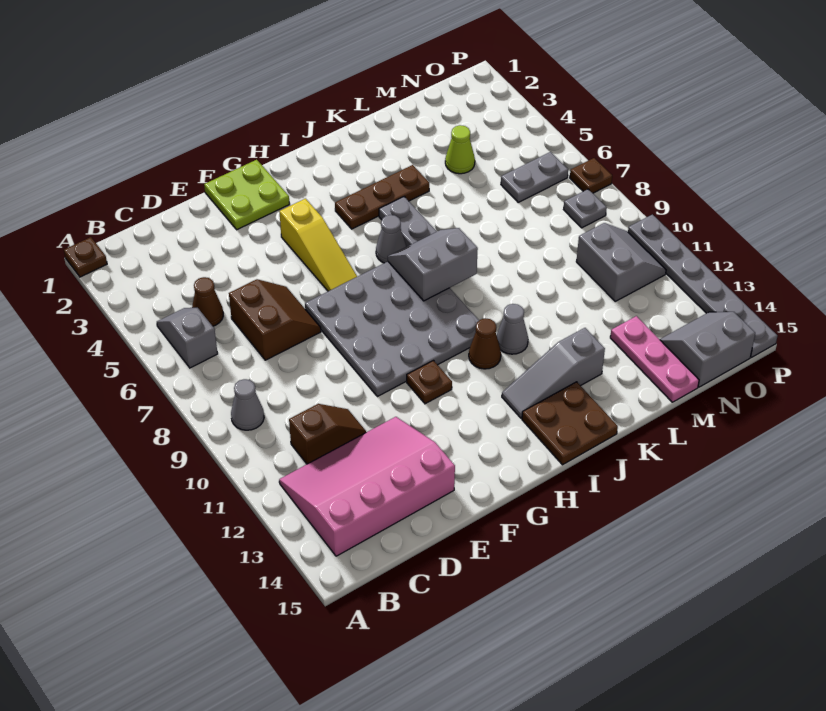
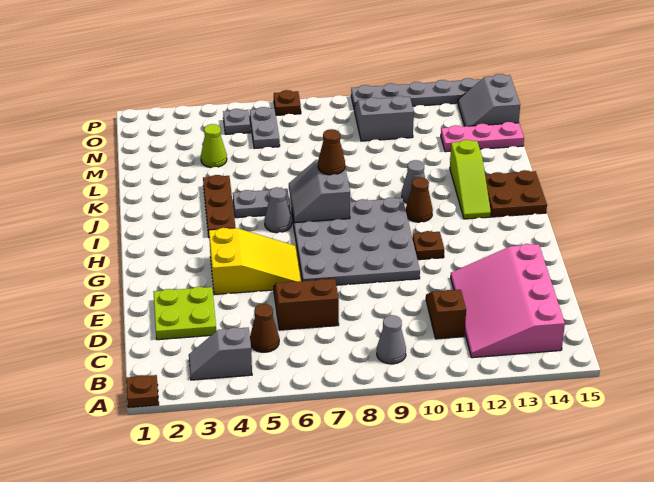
grey 1x2 slope [157,308,218,368] -> grey 1x2 slope moved to [189,327,252,380]
lime 2x2 plate [204,160,290,230] -> lime 2x2 plate moved to [154,287,216,340]
yellow 1x3 slope [279,199,357,291] -> yellow 2x3 slope [209,228,301,295]
grey 1x3 slope [502,328,605,418] -> lime 1x3 slope [450,140,491,219]
none -> brown 1x1 cone [318,129,345,175]
grey 1x1 plate [564,189,607,228] -> grey 1x1 plate moved to [223,109,251,134]

